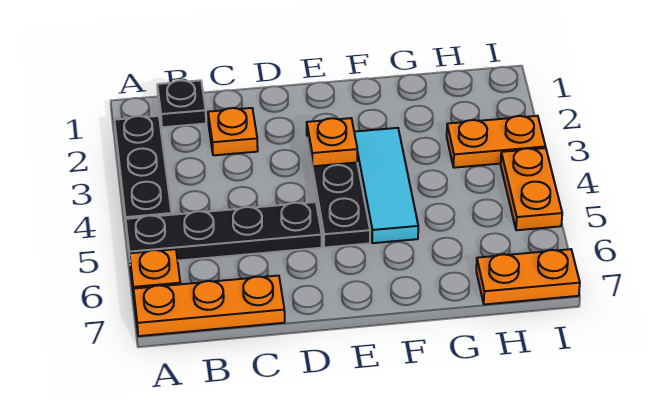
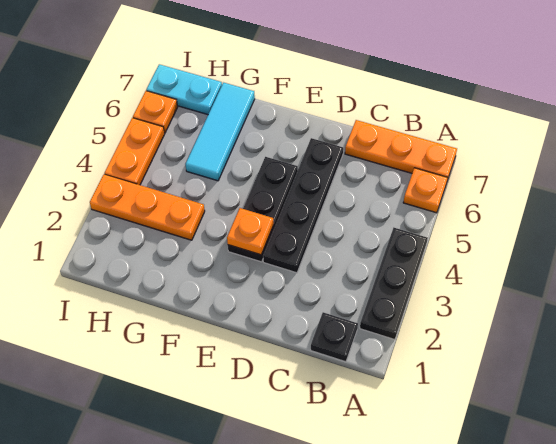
black 1x4 plate [126,202,322,261] -> black 1x4 plate turned to [263,138,343,273]
orange 1x1 plate [208,108,258,155] -> orange 1x1 plate moved to [133,91,178,133]
cyan 1x3 tile [354,128,418,243] -> cyan 1x3 tile moved to [185,83,255,181]
orange 1x2 plate [447,116,545,168] -> orange 1x3 plate [90,174,205,240]
orange 1x2 plate [476,249,580,304] -> cyan 1x2 plate [146,64,222,115]

